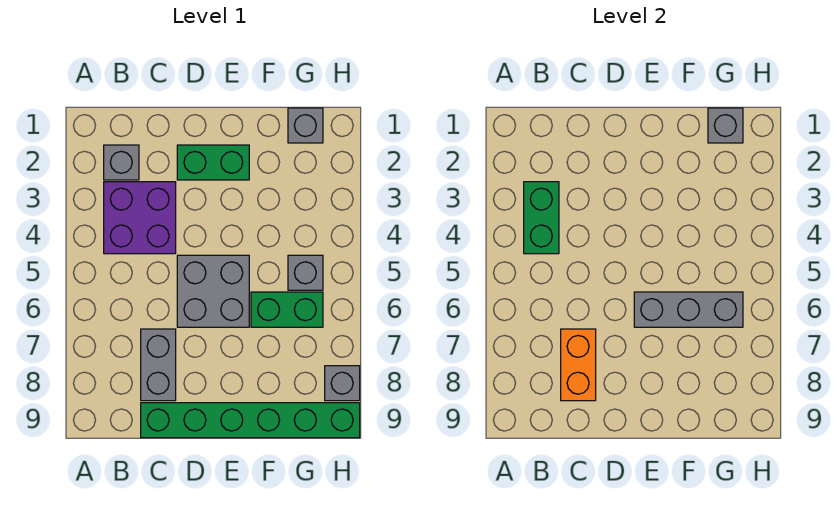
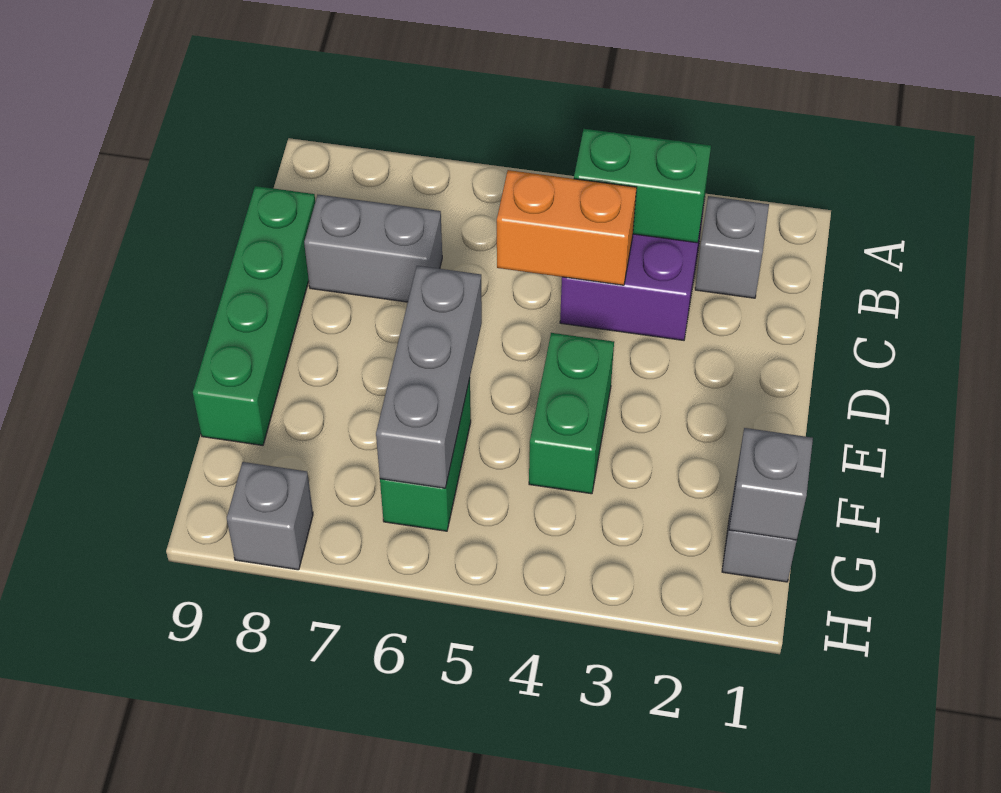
orange 1x2 brick [561,329,596,401] -> orange 1x2 brick moved to [497,170,637,285]
green 1x6 brick [141,403,360,438] -> green 1x4 brick [193,186,315,445]
green 1x2 brick [177,145,249,180] -> green 1x2 brick moved to [529,333,614,494]
grey 2x2 brick [177,255,249,327] -> none
grey 1x1 brick [288,255,323,290] -> none

